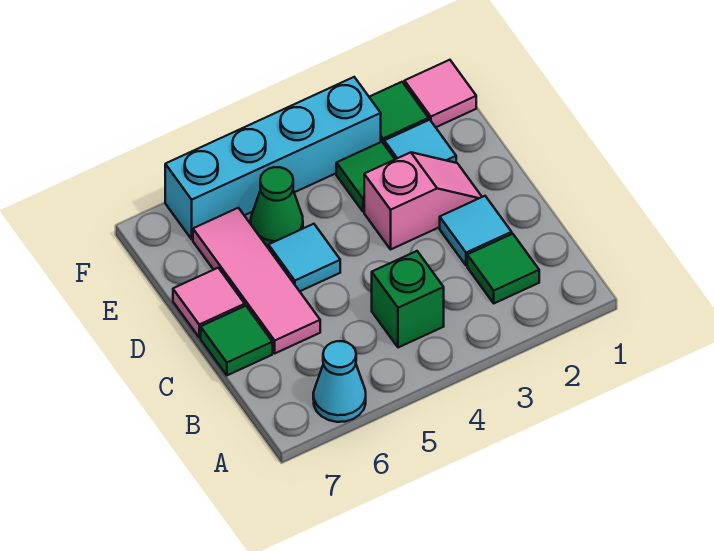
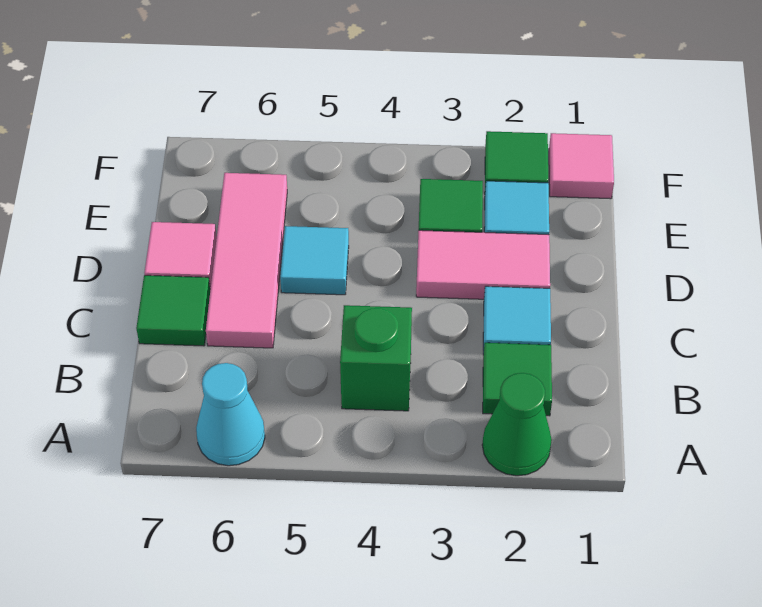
pink 1x2 slope [364,152,482,249] -> pink 1x2 tile [416,230,550,299]
green 1x1 cone [251,167,303,247] -> green 1x1 cone moved to [482,373,552,476]
cyan 1x4 brick [165,77,381,239] -> none

